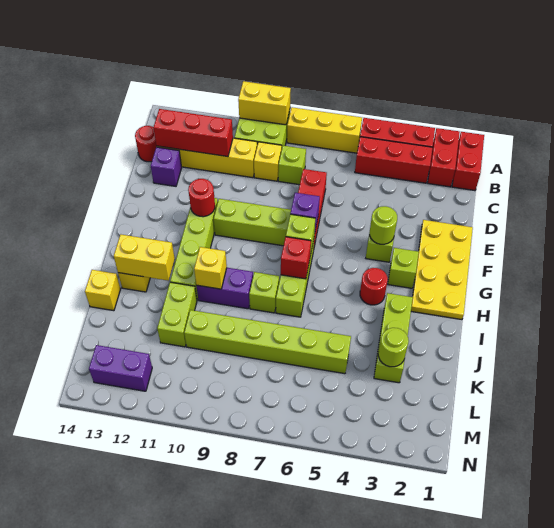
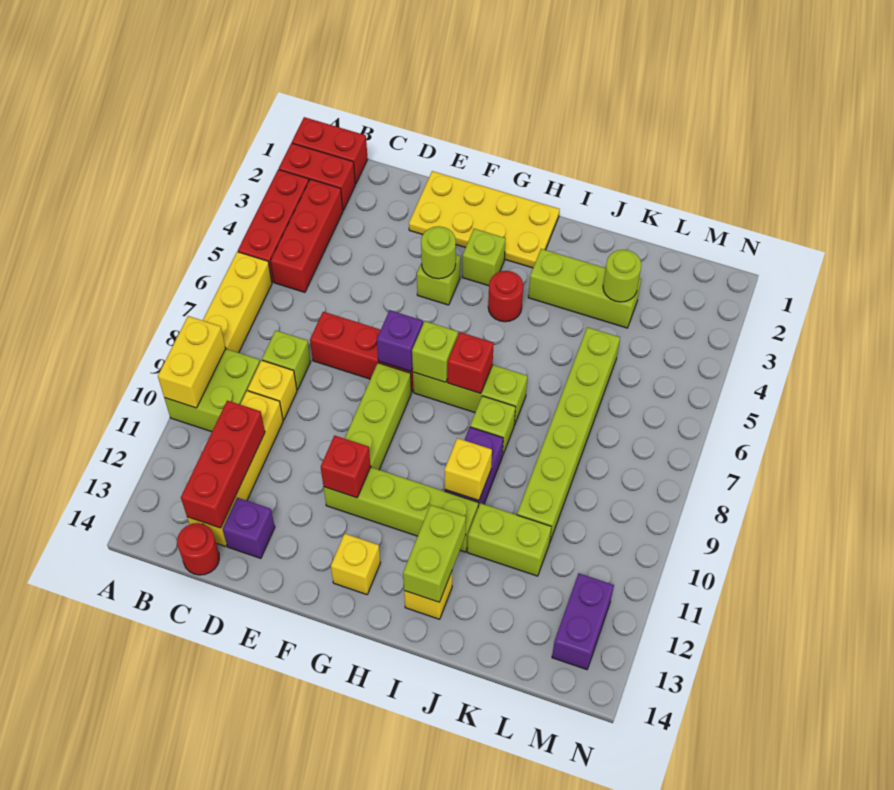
red 1x1 round brick [188,179,215,217] -> red 1x1 brick [321,436,371,498]
yellow 1x2 brick [114,234,175,281] -> lime 1x2 brick [403,505,466,602]
yellow 1x1 brick [85,270,120,311] -> yellow 1x1 brick moved to [331,534,380,595]

